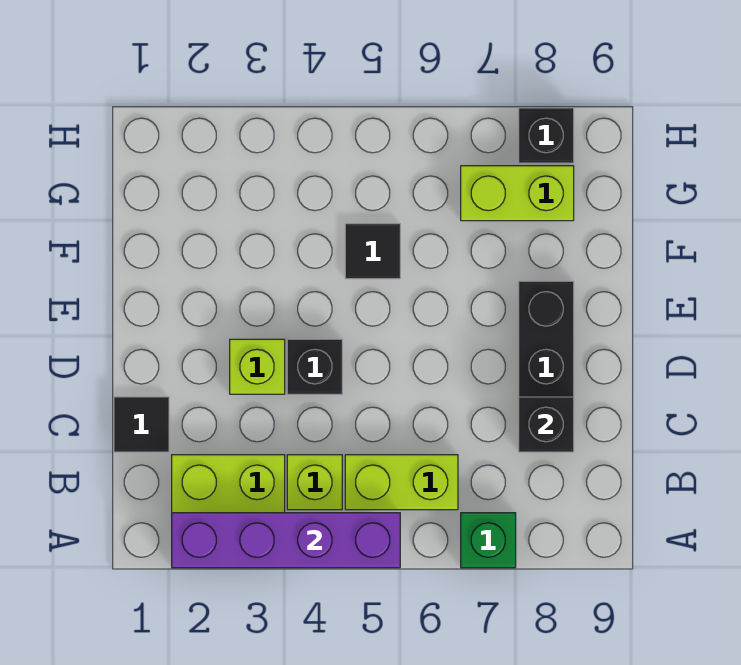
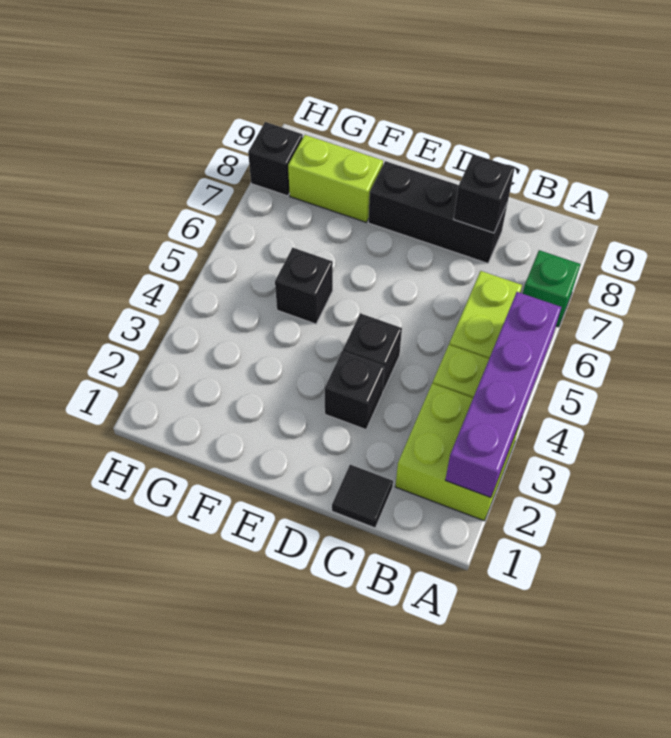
lime 1x1 brick [230,339,285,394] -> black 1x1 brick [325,351,385,429]
black 1x1 tile [345,224,400,279] -> black 1x1 brick [275,248,333,324]
lime 1x2 brick [461,166,574,221] -> lime 1x2 brick turned to [288,135,383,222]

